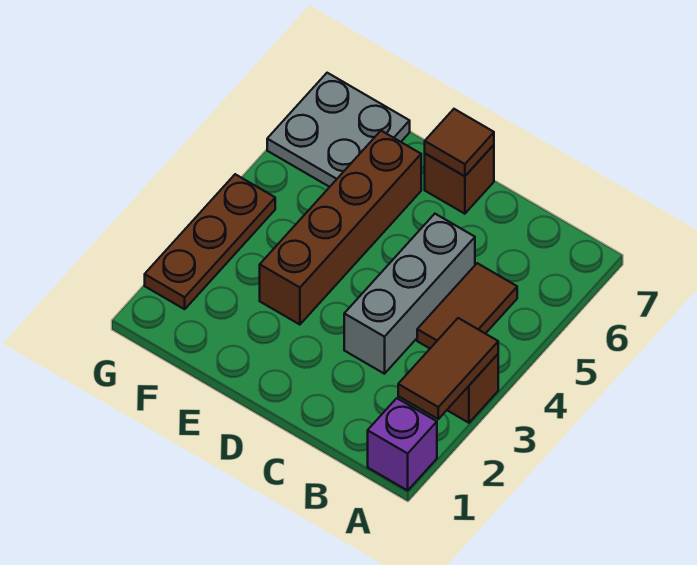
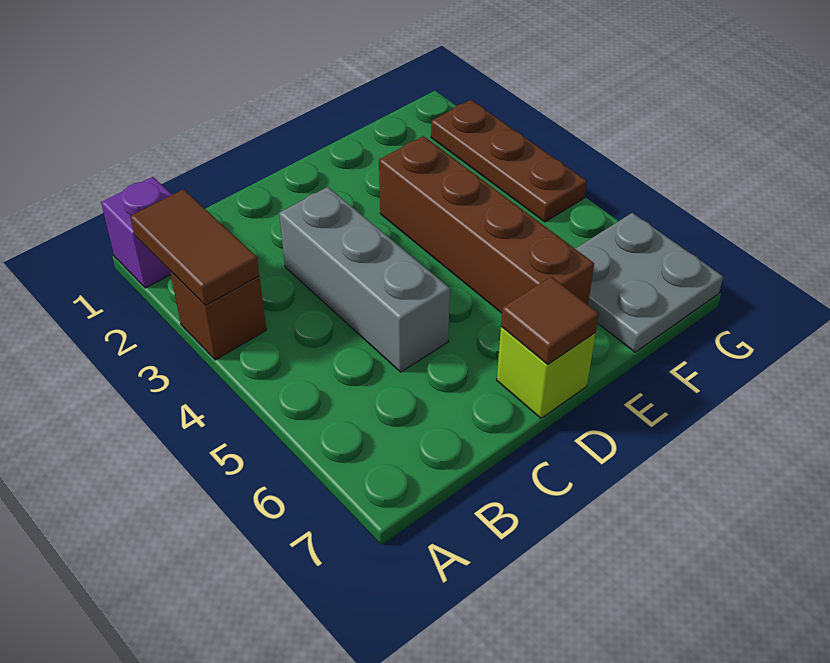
brown 1x2 tile [417,263,517,348] -> none
brown 1x1 brick [425,145,494,214] -> lime 1x1 brick [497,327,596,418]

